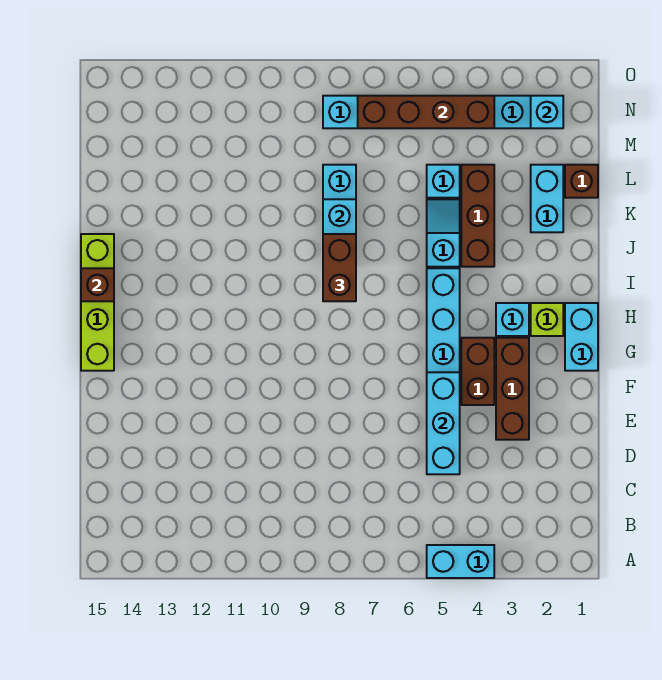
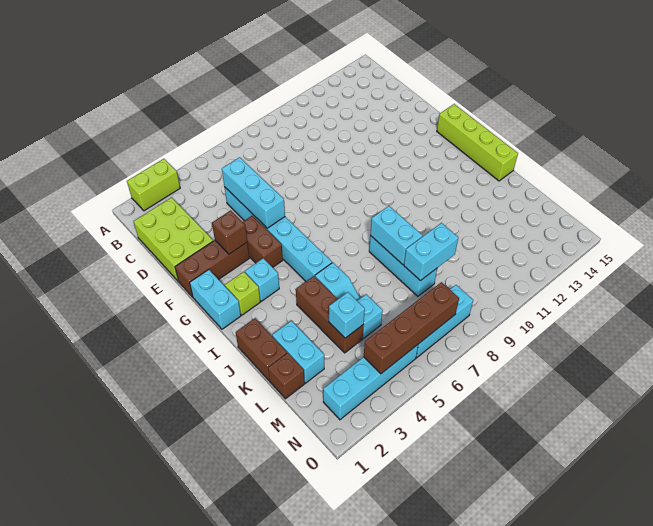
none -> lime 1x2 brick [127,159,180,211]
cyan 1x2 brick [427,545,494,578] -> cyan 1x2 brick moved to [404,223,458,281]
none -> lime 2x3 brick [133,197,213,281]
brown 1x3 brick [496,338,529,440] -> brown 1x3 brick turned to [175,240,249,297]
brown 1x2 brick [323,234,356,301] -> brown 1x2 brick moved to [236,319,287,381]
brown 1x1 brick [81,268,114,301] -> brown 1x1 brick moved to [212,210,247,254]
cyan 1x1 brick [531,96,563,128] -> cyan 1x1 brick moved to [329,292,365,338]

